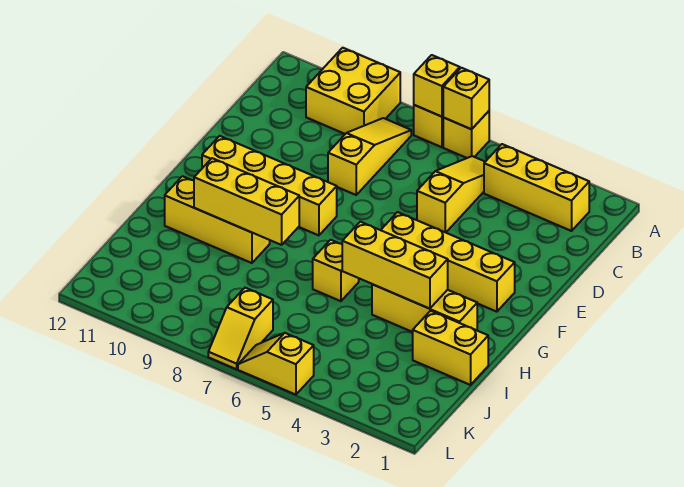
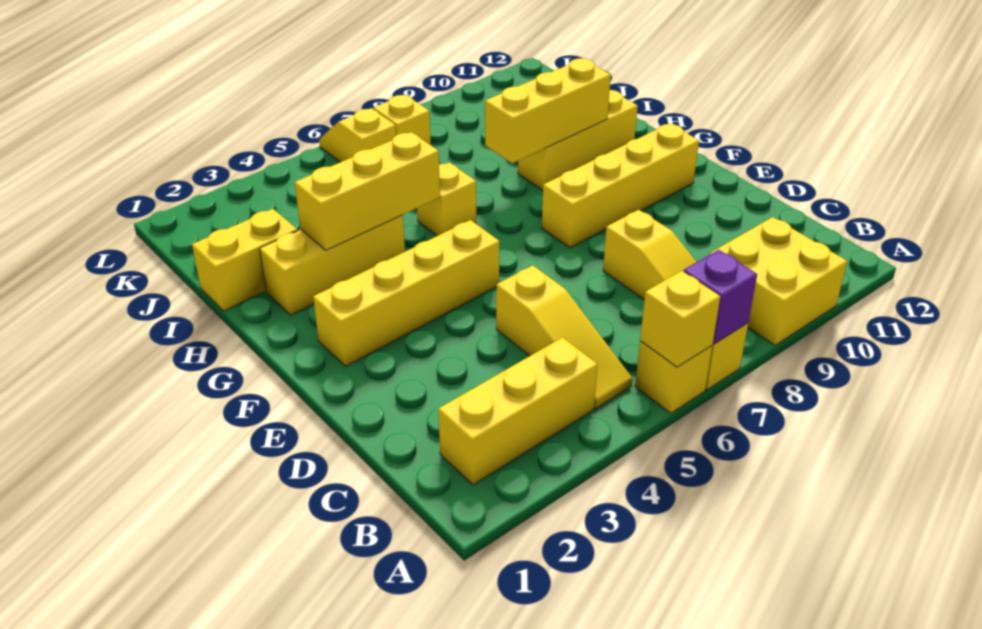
yellow 1x1 brick [414,55,460,117] -> purple 1x1 brick [683,250,757,344]
yellow 1x2 slope [238,333,314,395] -> yellow 1x2 slope turned to [319,108,396,162]

